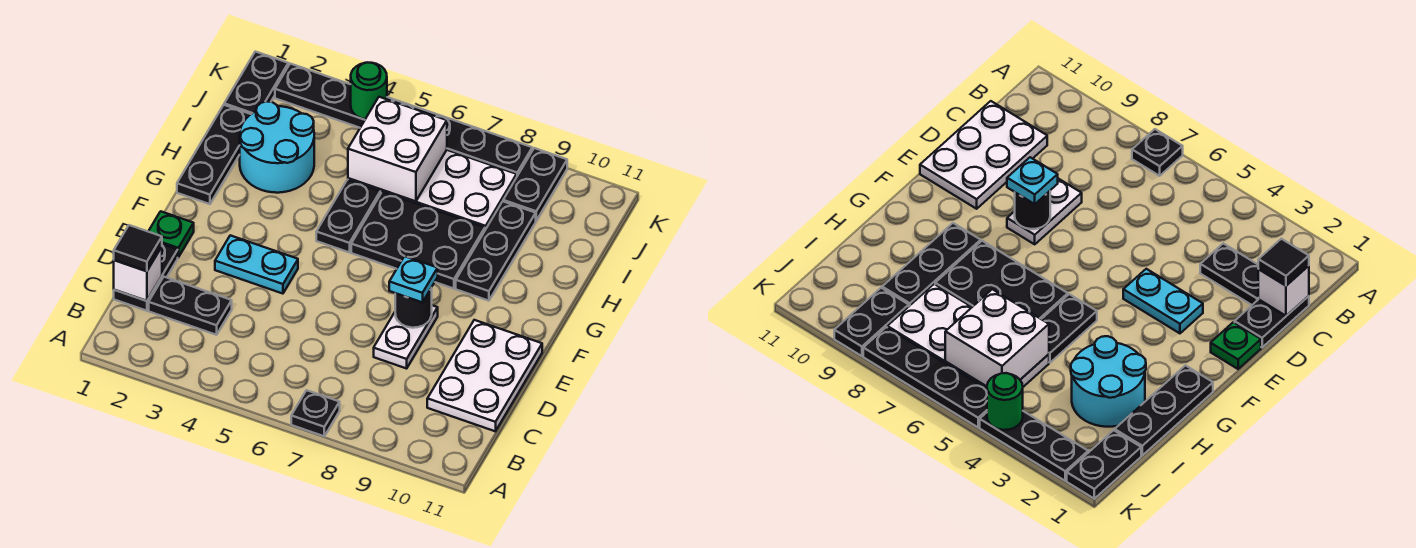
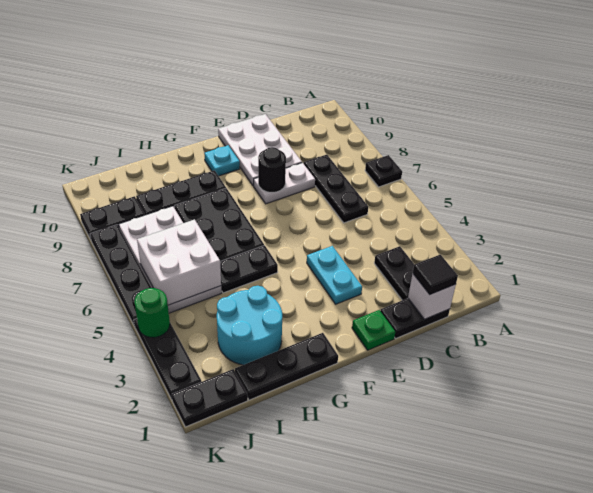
none -> black 1x3 plate [304,155,368,223]
white 2x3 plate [427,320,542,431] -> white 2x3 plate turned to [218,114,302,186]
cyan 1x1 plate [389,256,438,302] -> cyan 1x1 plate moved to [204,145,240,176]

